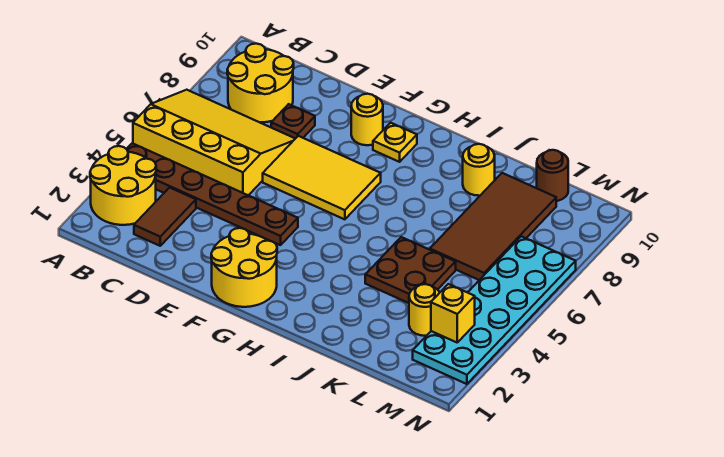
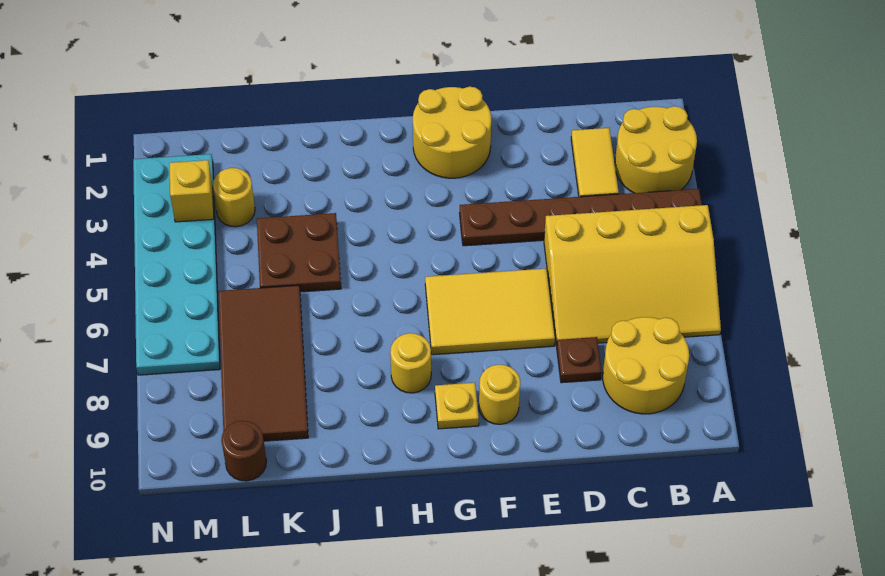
brown 1x2 tile [134,188,196,246] -> yellow 1x2 tile [571,128,619,197]
yellow 1x1 round brick [463,144,495,196] -> yellow 1x1 round brick moved to [390,333,431,393]

